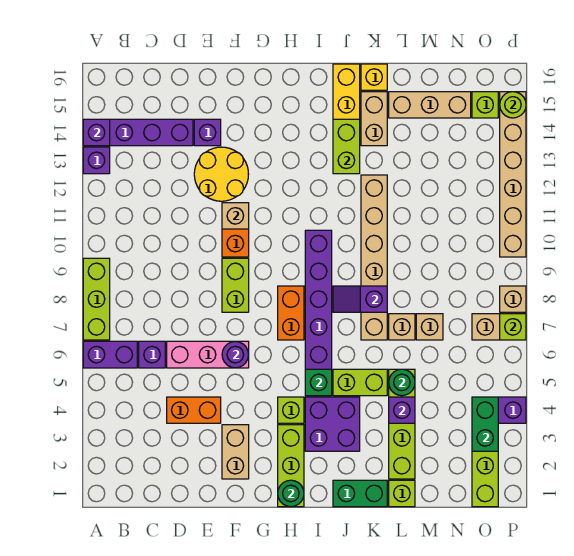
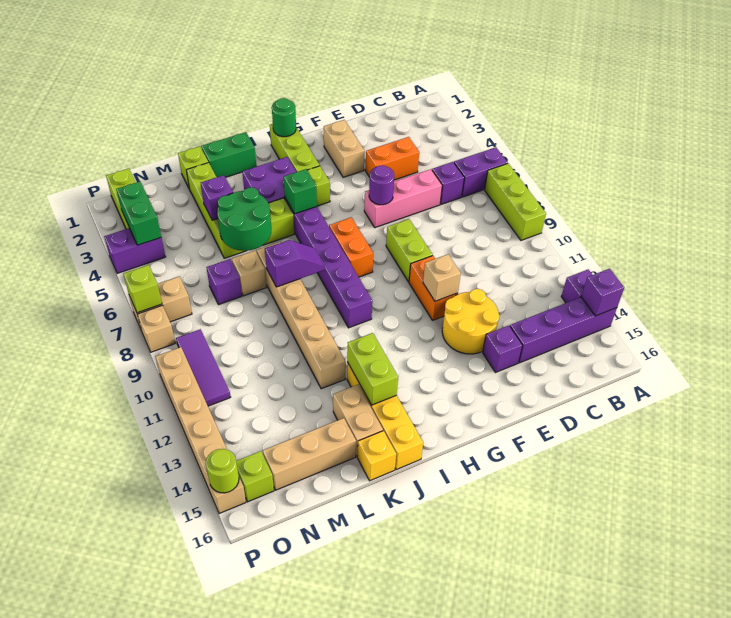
green 1x1 round brick [389,369,415,396] -> green 2x2 round brick [217,187,271,251]
tan 1x1 brick [416,314,443,340] -> purple 1x1 brick [206,259,242,305]
none -> purple 1x3 tile [176,329,231,406]

